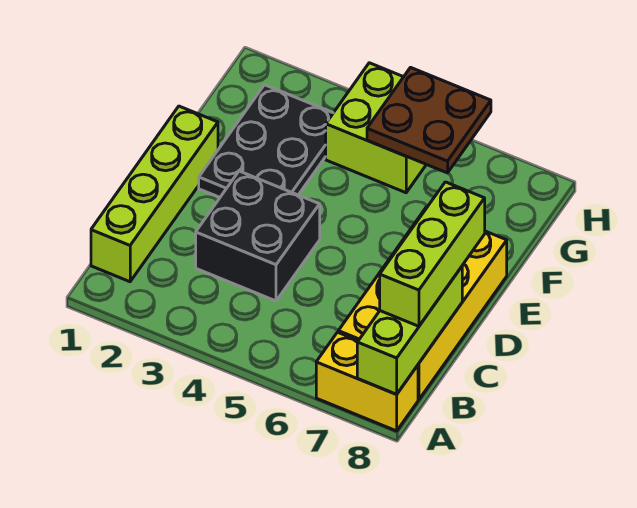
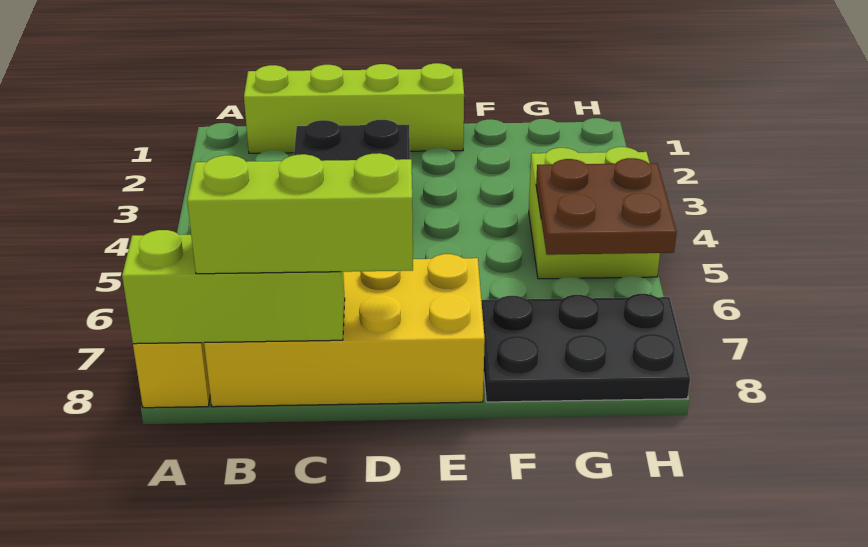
black 2x3 plate [199,85,333,197] -> black 2x3 plate moved to [481,294,690,402]

